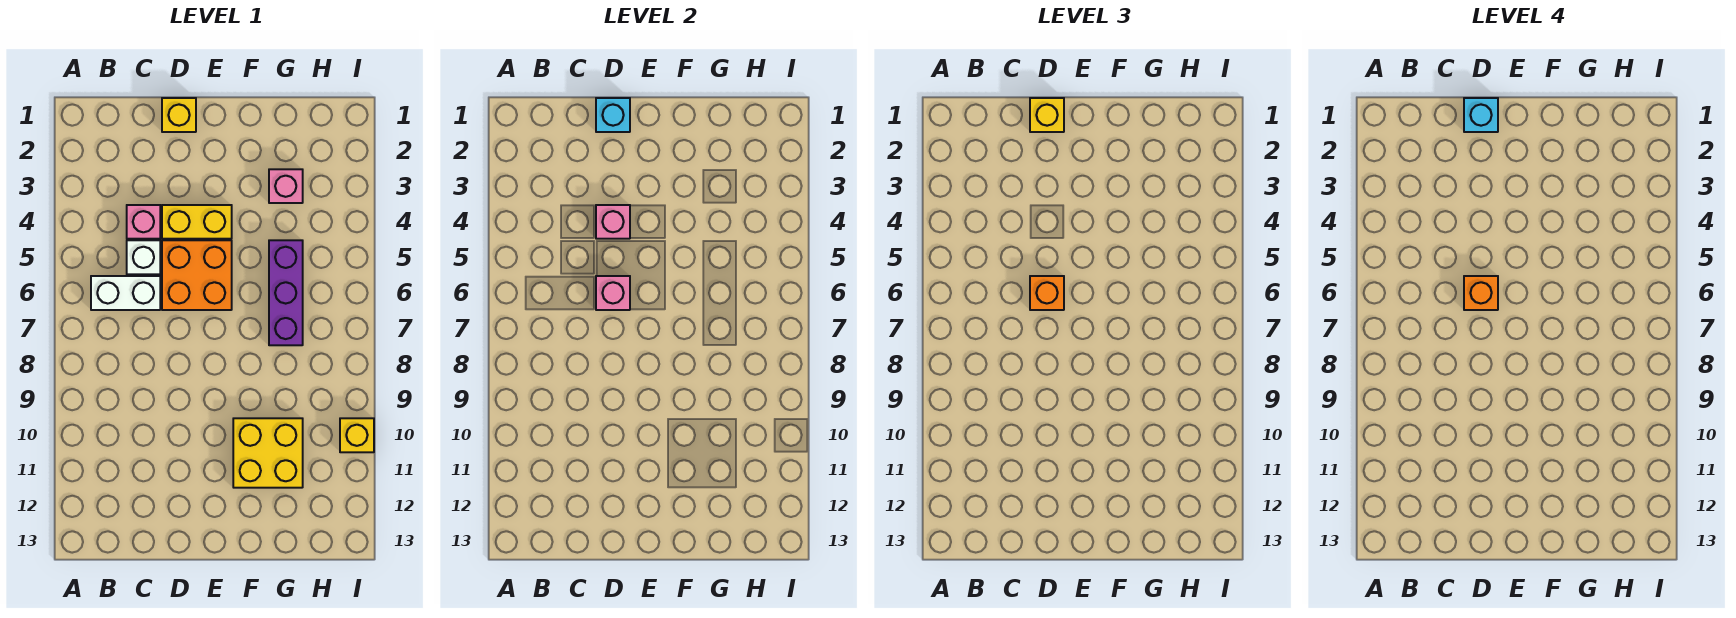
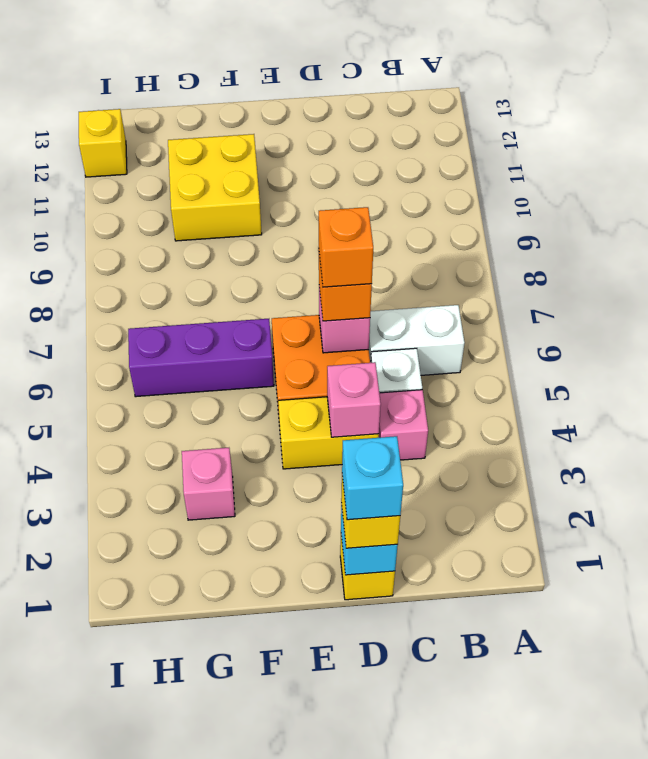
purple 1x3 brick [269,240,303,345] -> purple 1x3 brick turned to [128,319,274,397]
yellow 1x1 brick [340,418,374,452] -> yellow 1x1 brick moved to [79,109,127,177]

